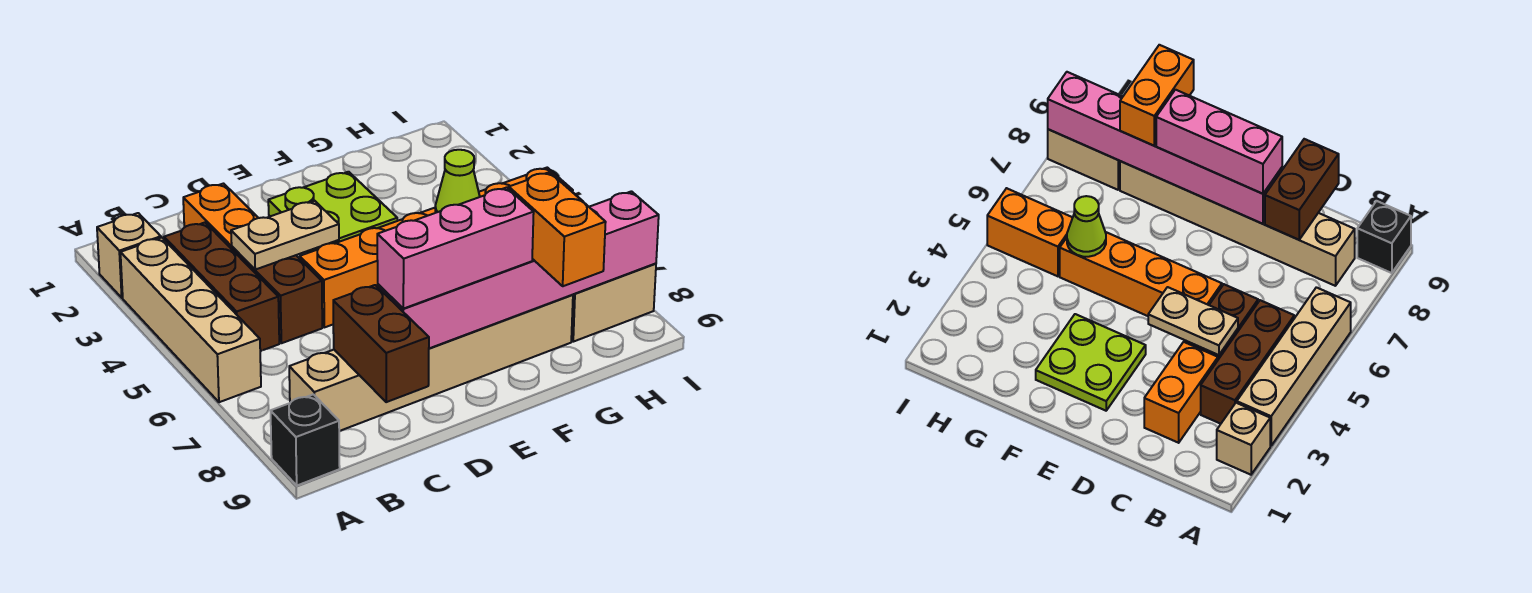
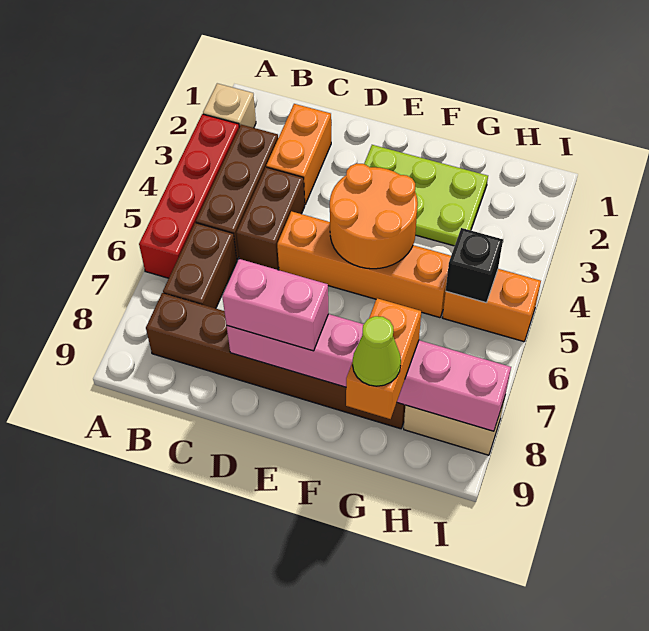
tan 1x4 brick [120,238,261,402] -> red 1x4 brick [139,114,239,278]
black 1x1 brick [271,394,340,485] -> black 1x1 brick moved to [446,228,503,303]
tan 1x6 brick [289,295,573,431] -> brown 1x6 brick [146,293,405,429]
tan 1x2 plate [231,201,339,270] -> none
brown 1x2 brick [333,285,429,402] -> brown 1x2 brick moved to [163,223,237,308]
pink 1x3 brick [377,187,534,309] -> pink 1x2 brick [222,259,329,351]
lime 2x2 plate [268,172,397,253] -> lime 2x3 plate [364,145,488,246]
none -> orange 2x2 round brick [330,164,418,269]
lime 1x1 cone [435,150,480,213] -> lime 1x1 cone moved to [353,316,401,386]

